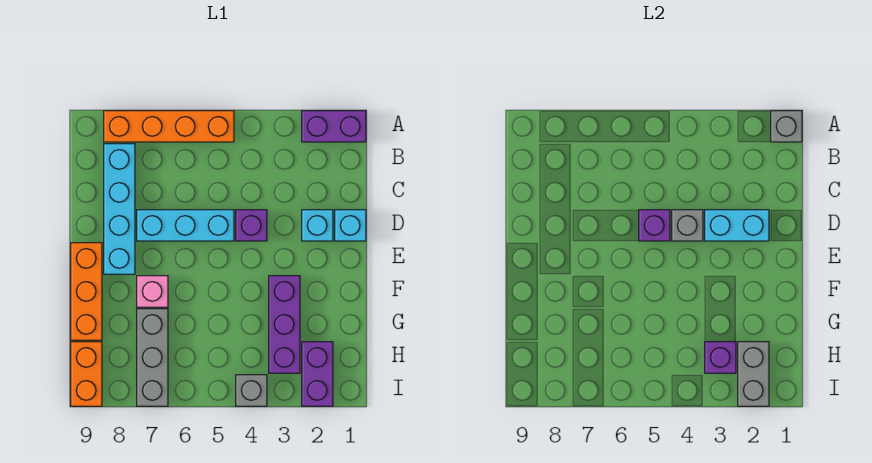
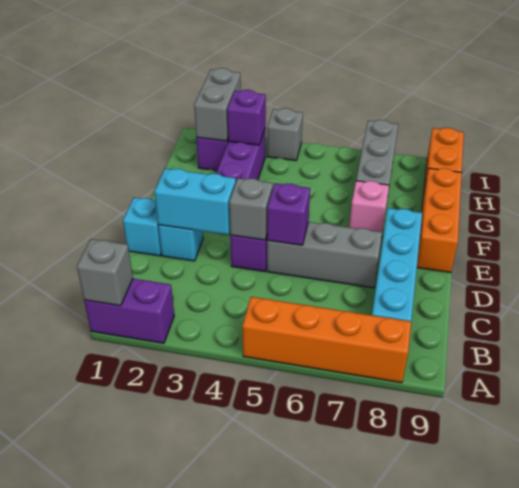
cyan 1x3 brick [137,210,234,241] -> grey 1x3 brick [267,222,382,288]

